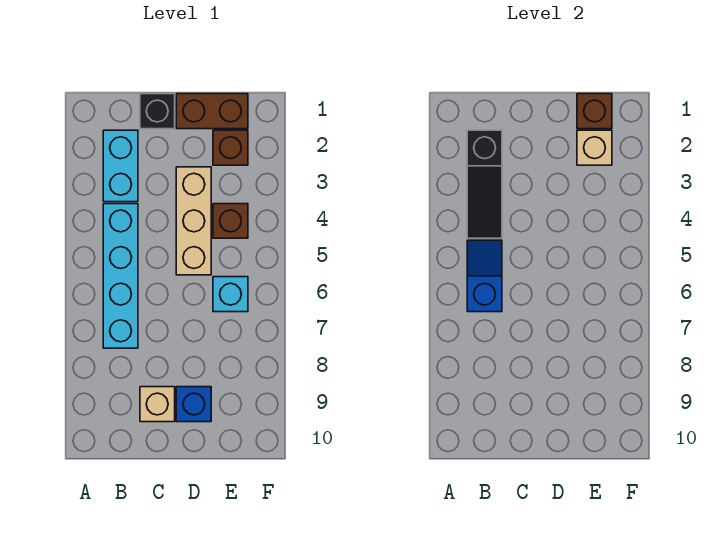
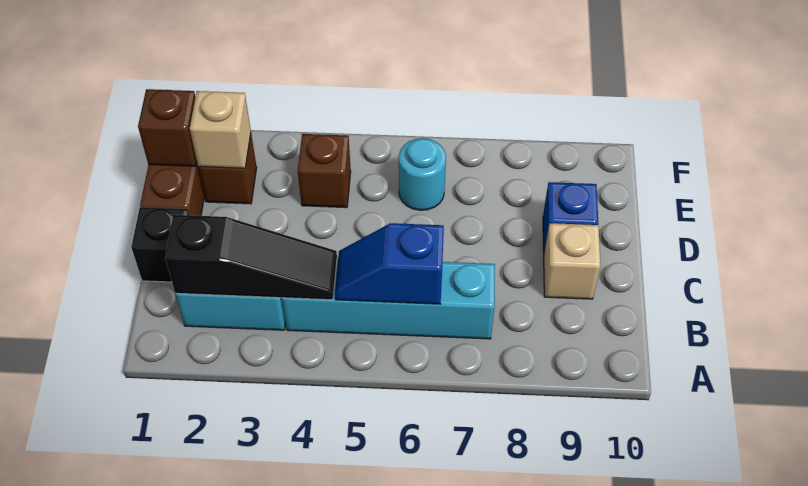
tan 1x3 brick [176,167,211,275] -> none
cyan 1x1 brick [213,277,248,312] -> cyan 1x1 round brick [399,138,446,210]

